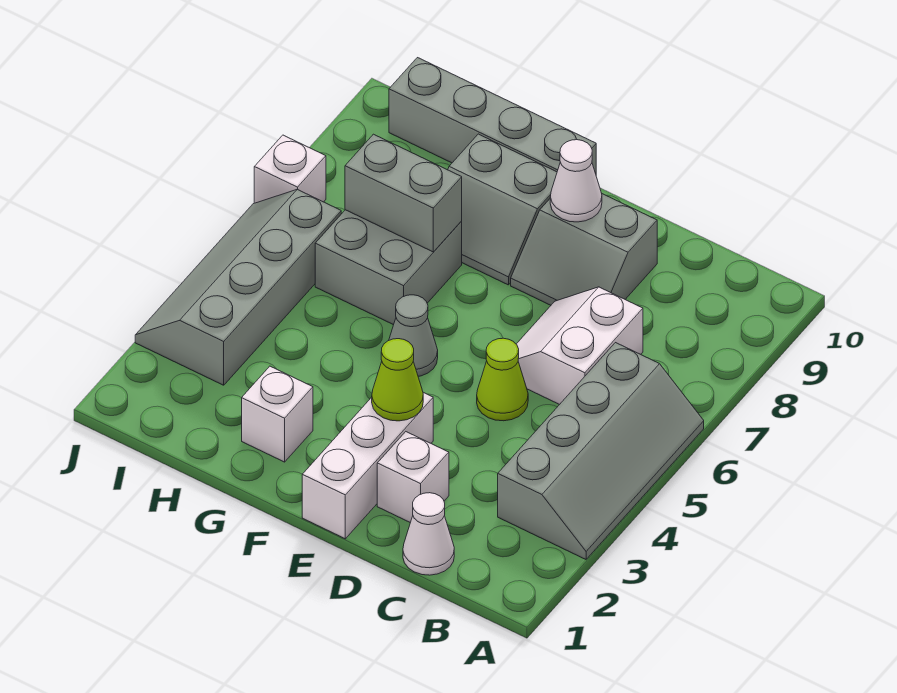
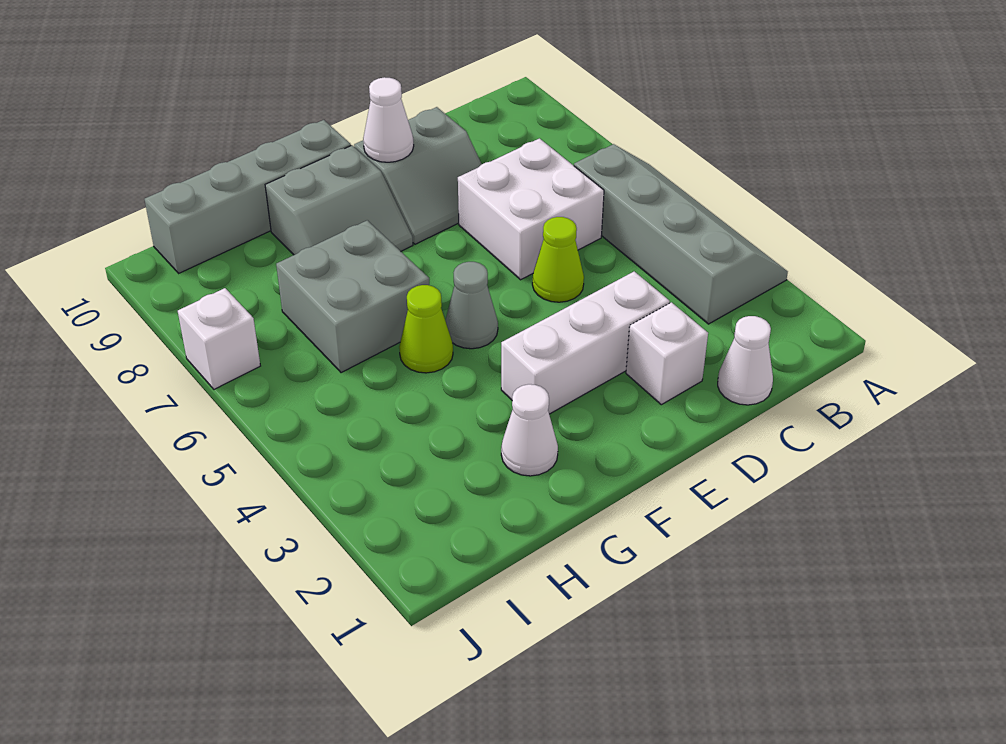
white 2x2 slope [517,287,643,405] -> white 2x2 brick [458,138,604,280]
white 1x3 brick [302,392,433,539] -> white 1x3 brick turned to [501,271,670,414]
lime 1x1 cone [372,339,423,421] -> lime 1x1 cone moved to [399,285,453,373]
white 1x1 brick [242,366,313,462] -> white 1x1 cone [501,384,558,476]
grey 1x2 brick [345,134,462,252] -> none
grey 2x4 slope [135,189,341,385] -> none

